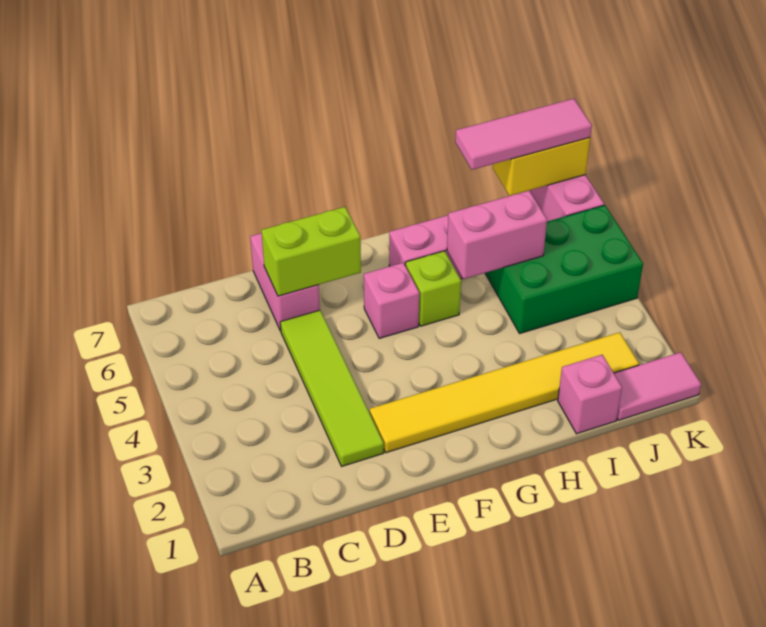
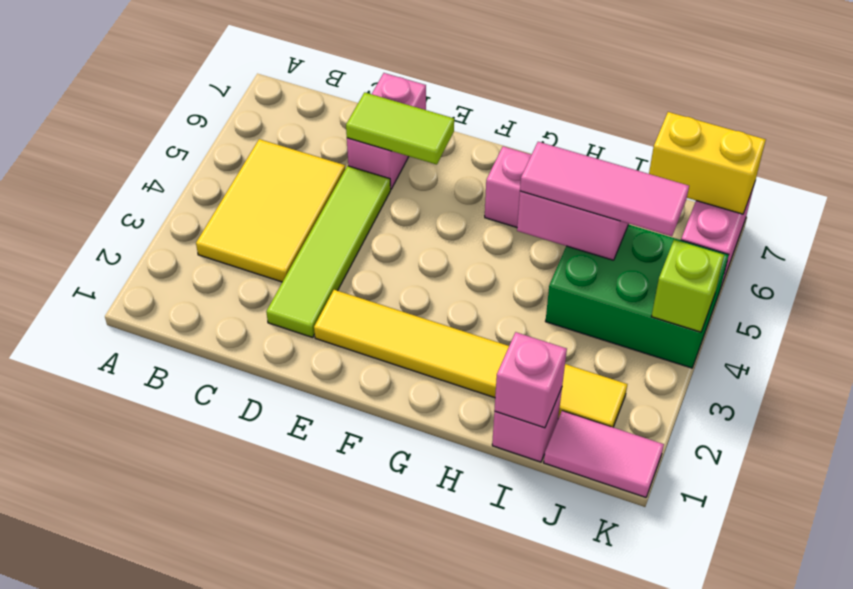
none -> yellow 2x3 tile [196,139,345,282]
lime 1x2 brick [261,207,361,296] -> lime 1x2 tile [346,92,454,165]
pink 1x1 brick [364,263,419,339] -> pink 1x1 brick moved to [494,332,567,428]
lime 1x1 brick [405,251,461,326] -> lime 1x1 brick moved to [651,240,724,332]
pink 1x3 tile [455,99,592,170] -> pink 1x3 tile moved to [520,142,689,236]

